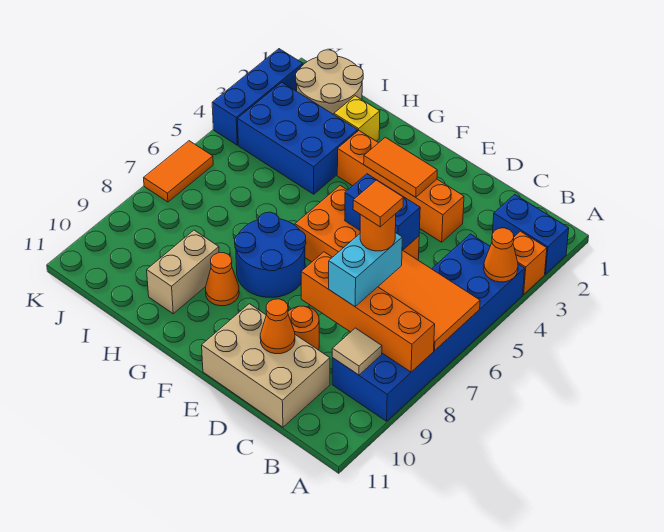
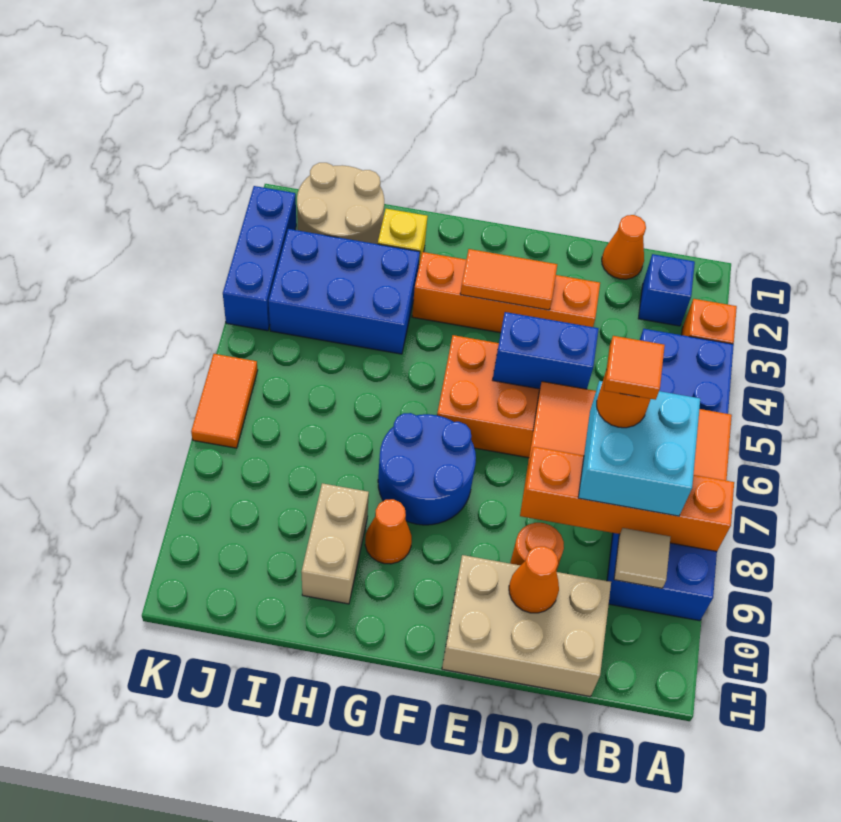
blue 1x2 brick [493,194,569,274] -> blue 1x1 brick [638,254,695,326]
orange 1x1 cone [484,228,518,282] -> orange 1x1 cone moved to [602,215,646,279]
cyan 1x2 brick [329,233,402,306] -> cyan 2x2 brick [578,381,700,516]

